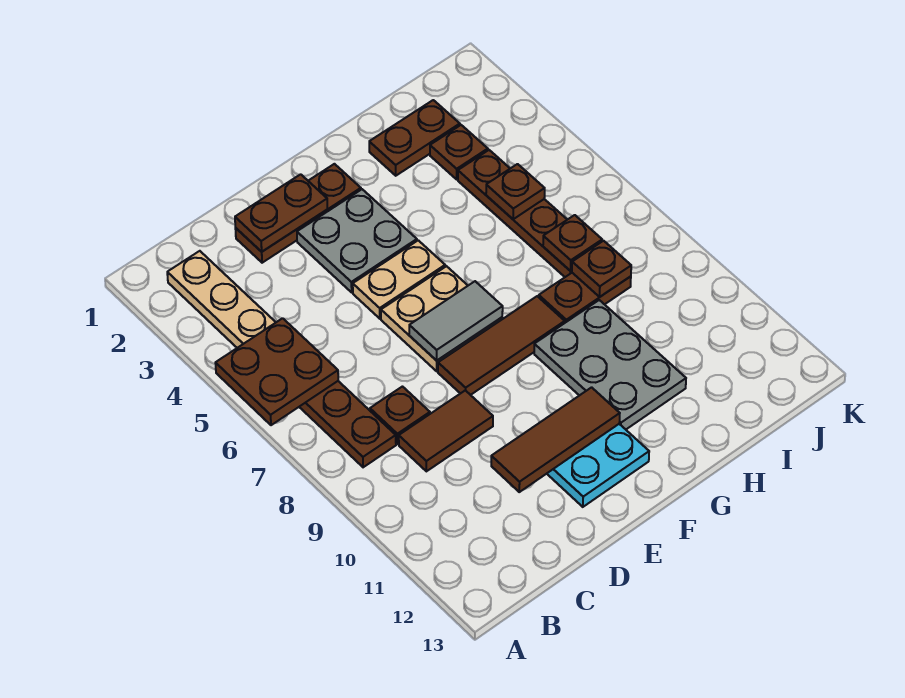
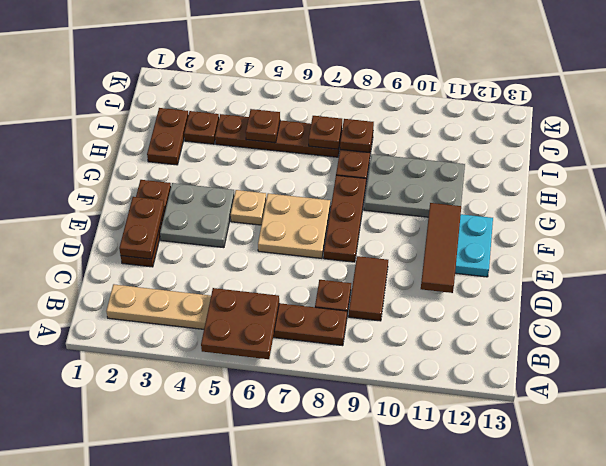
tan 1x2 plate [353,240,445,319] -> tan 1x1 plate [231,190,266,225]
grey 1x2 tile [409,281,503,361] -> none
brown 1x3 tile [438,296,565,395] -> brown 1x3 plate [324,175,366,262]

